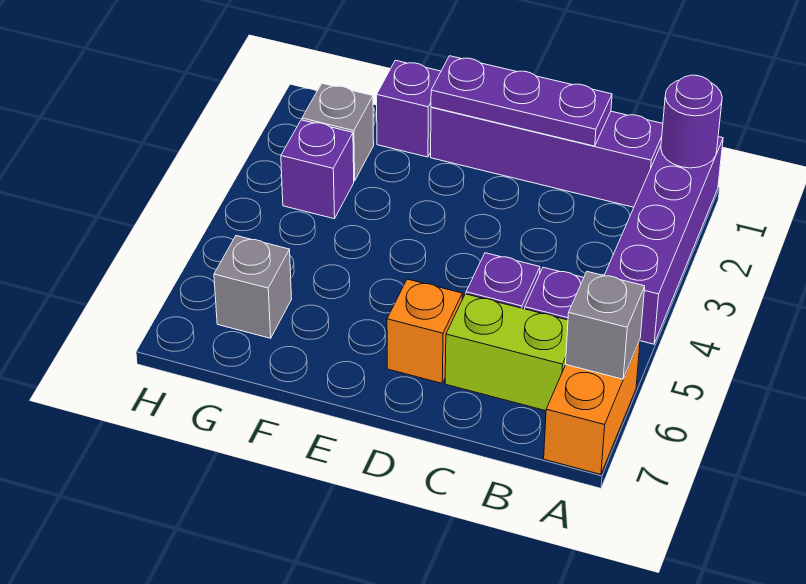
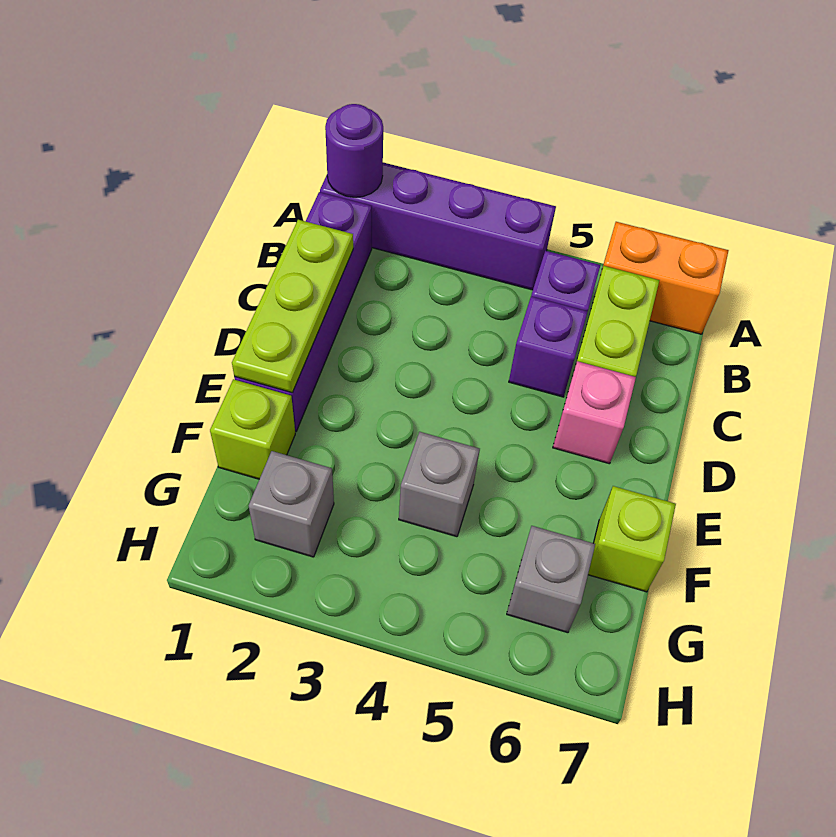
grey 1x1 brick [566,272,645,379] -> grey 1x1 brick moved to [399,432,480,537]
purple 1x3 plate [431,56,612,146] -> lime 1x3 plate [232,220,353,392]
orange 1x1 brick [387,279,462,383] -> pink 1x1 brick [553,361,636,464]
purple 1x1 brick [377,60,441,157] -> lime 1x1 brick [210,379,295,479]
none -> lime 1x1 brick [588,486,676,592]
purple 1x1 brick [281,120,354,219] -> none

